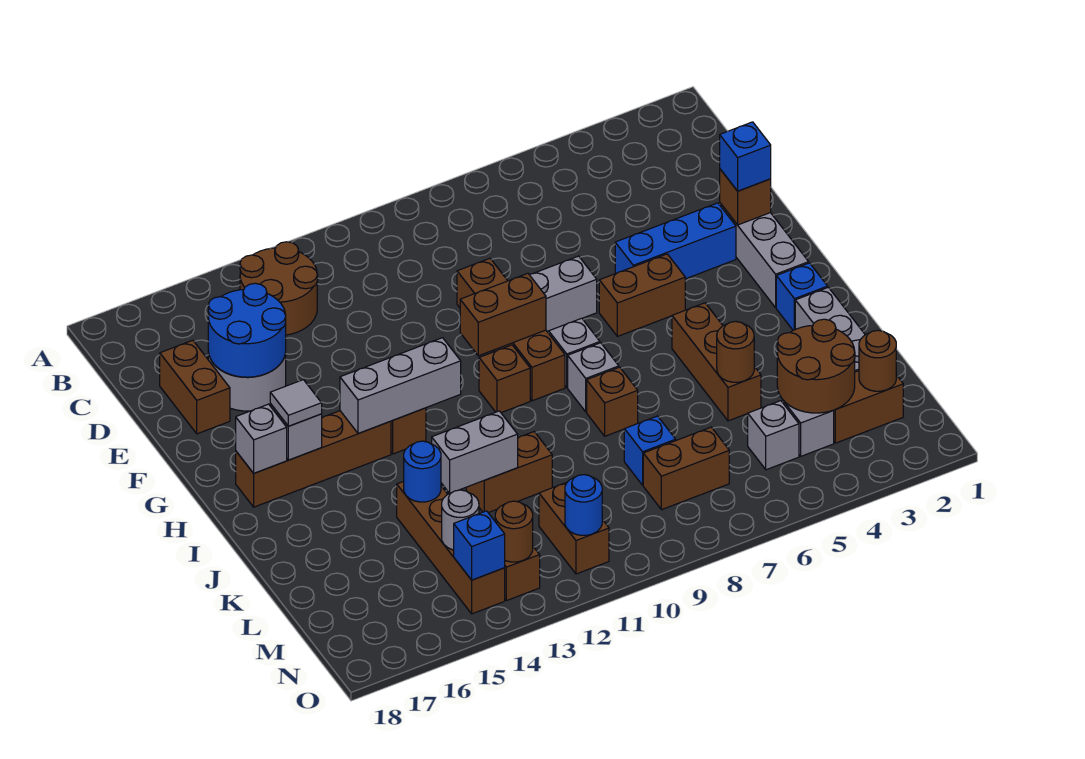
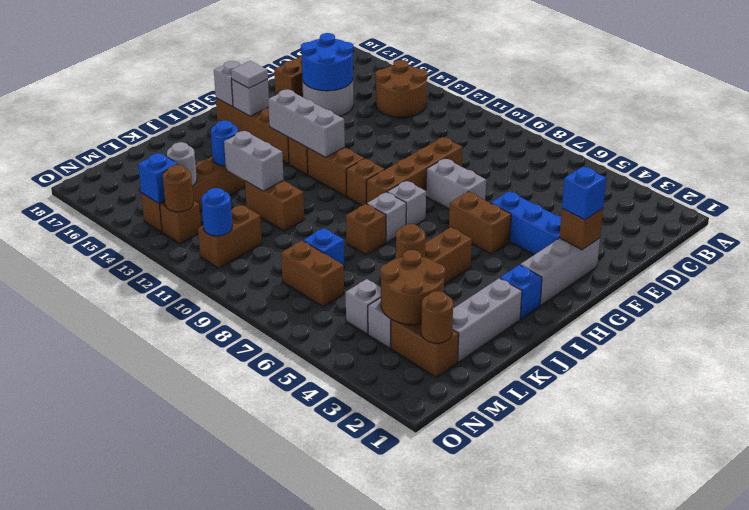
brown 1x2 brick [460,273,546,356] -> brown 1x2 brick moved to [307,147,365,196]

